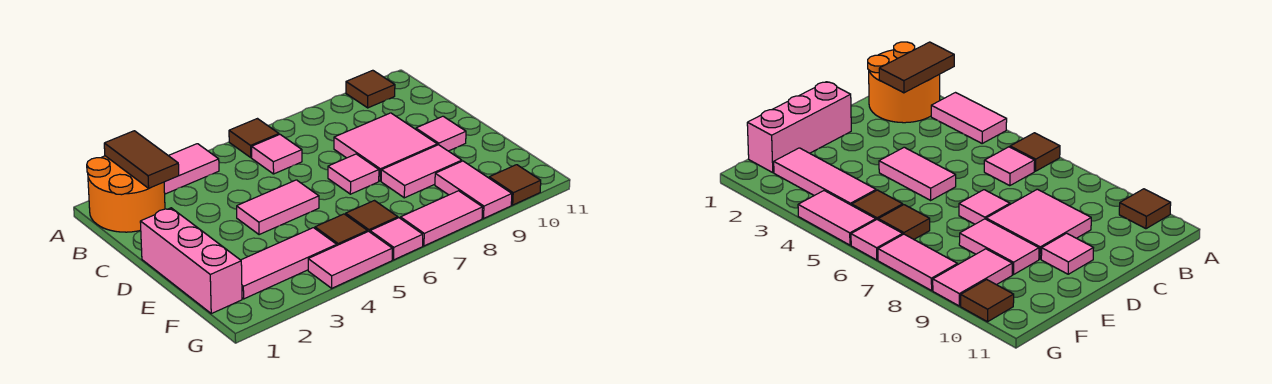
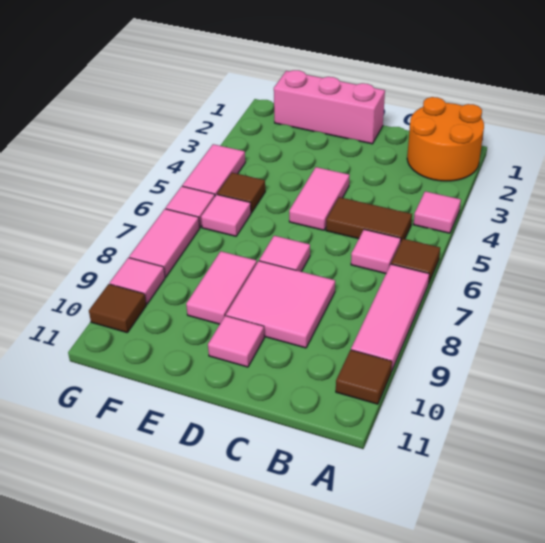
brown 1x2 tile [104,131,179,188] -> brown 1x2 tile moved to [326,197,412,243]
pink 1x2 tile [164,144,219,194] -> pink 1x1 tile [414,191,461,233]
pink 1x3 tile [241,228,337,299] -> pink 1x3 tile moved to [351,264,429,371]
brown 1x1 tile [346,201,398,232] -> pink 1x1 tile [201,194,251,236]
pink 1x2 tile [435,161,512,218] -> pink 1x1 tile [110,258,165,304]

